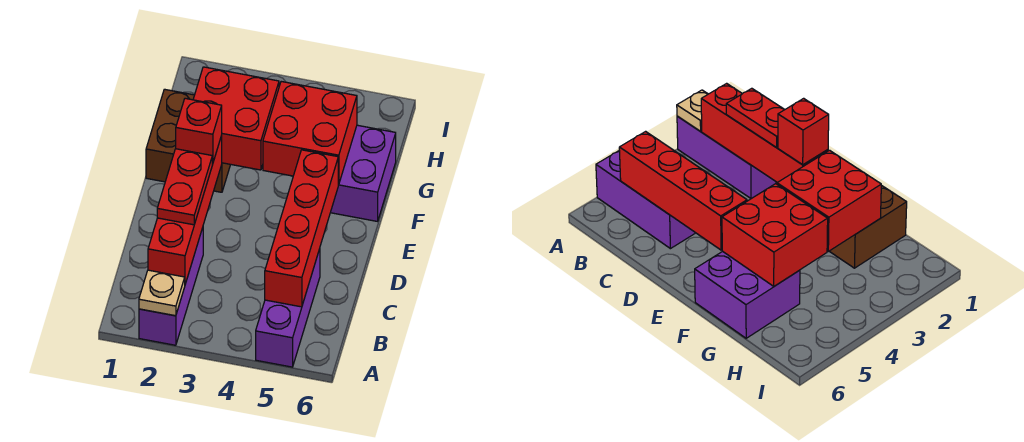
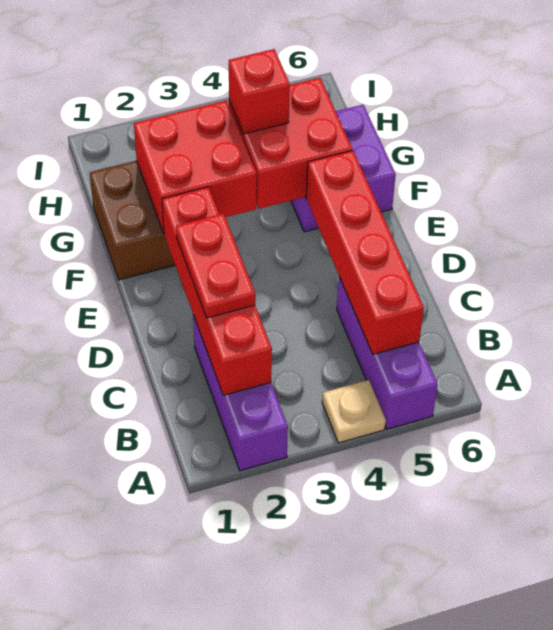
tan 1x1 plate [139,270,185,316] -> tan 1x1 plate moved to [322,380,386,443]
red 1x1 brick [176,98,222,164] -> red 1x1 brick moved to [229,49,290,134]

